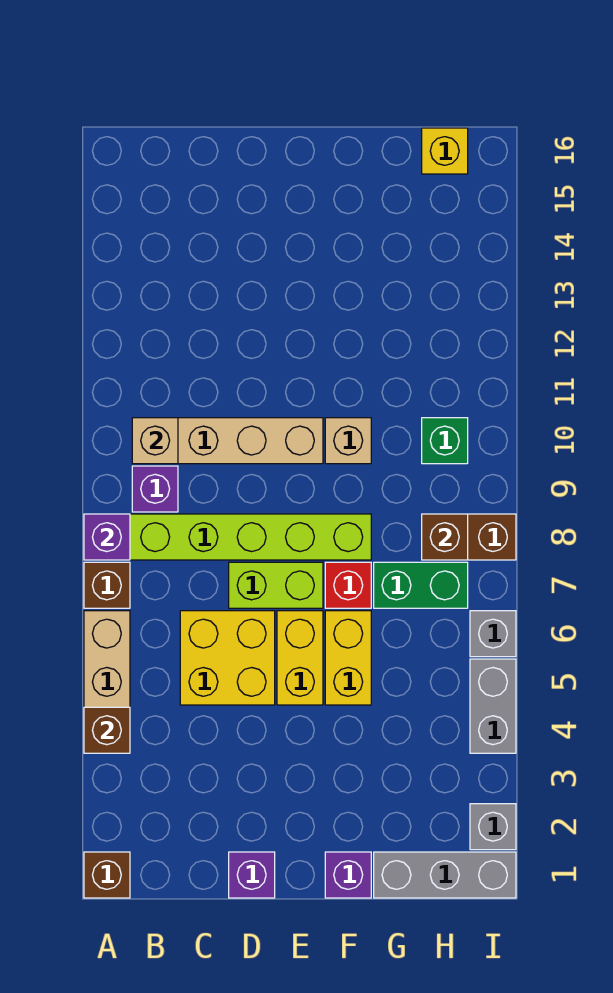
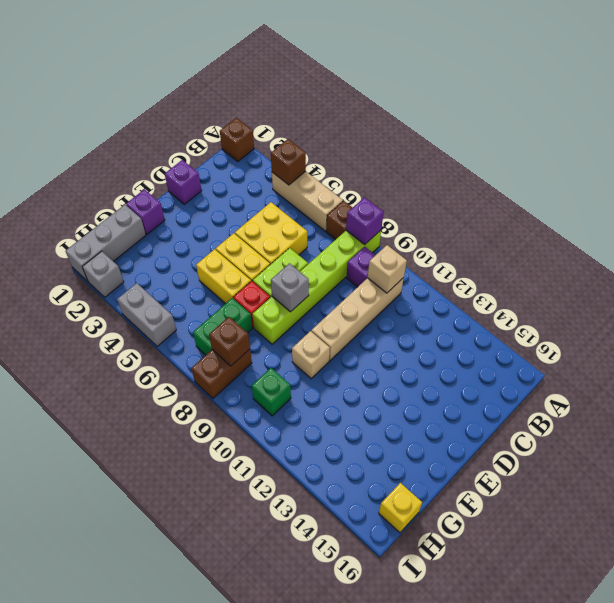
grey 1x1 brick [470,611,516,657] -> grey 1x1 brick moved to [271,263,309,312]

